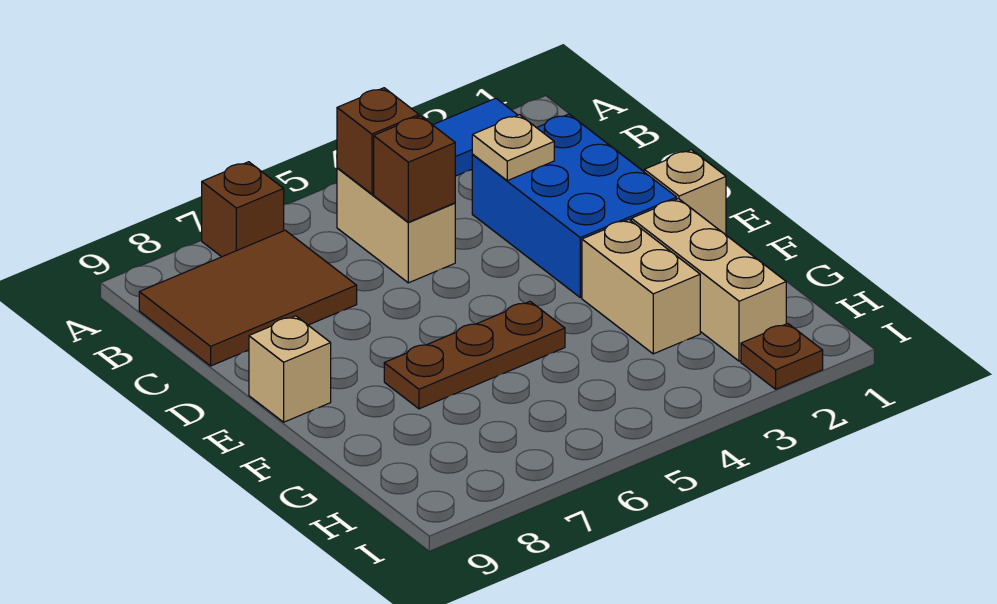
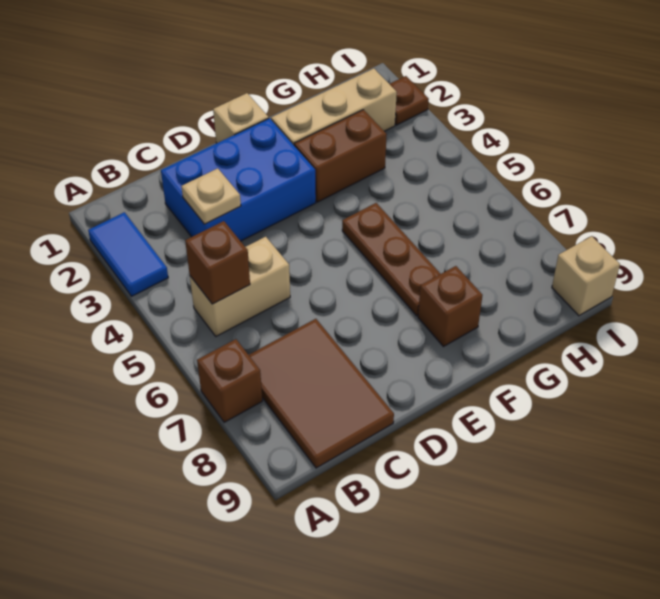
brown 1x1 brick [374,116,455,222] -> brown 1x1 brick moved to [418,266,482,347]
tan 1x1 brick [249,316,331,422] -> tan 1x1 brick moved to [552,236,620,316]
tan 1x2 brick [582,220,700,354] -> brown 1x2 brick [294,110,387,202]

